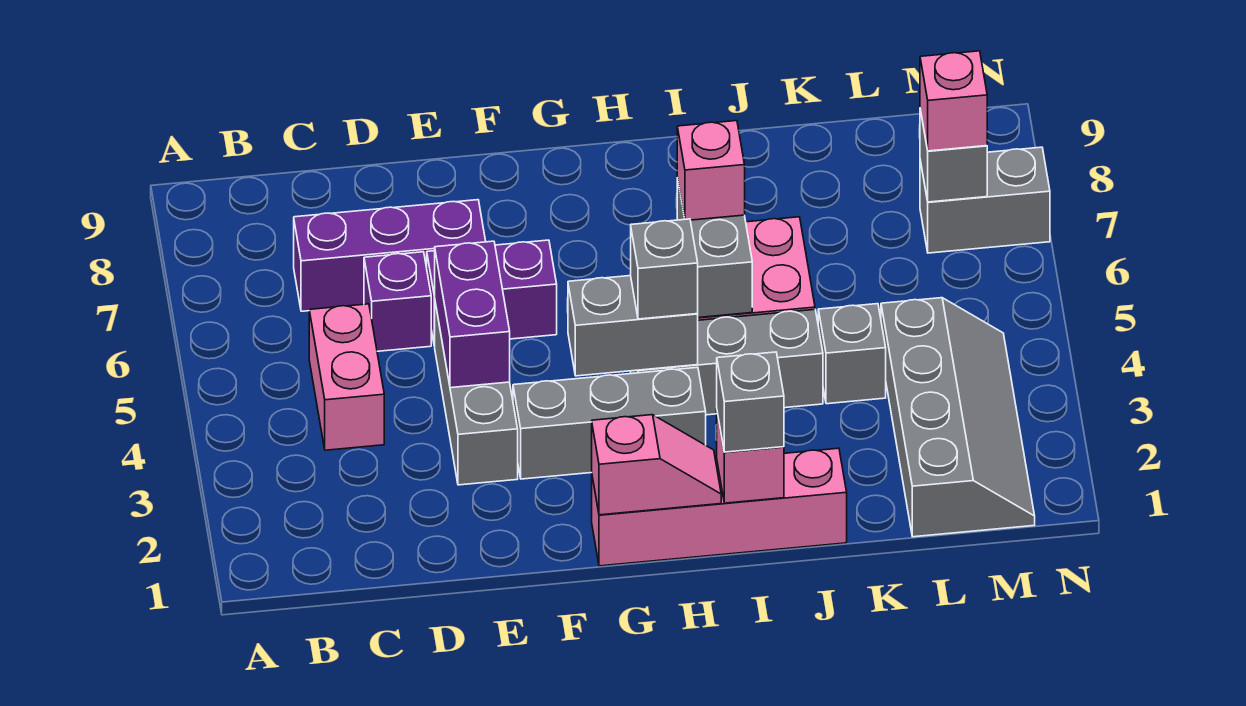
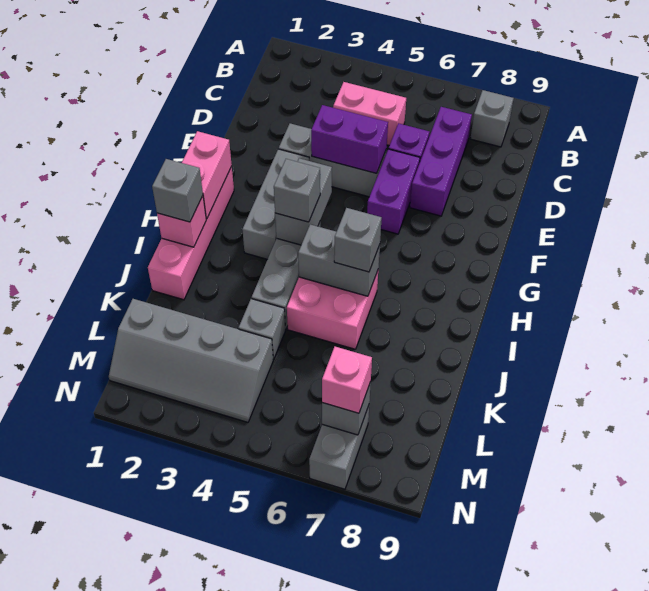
none -> grey 1x1 brick [470,90,514,147]
pink 1x2 slope [592,415,721,515] -> pink 1x2 brick [182,131,232,219]
pink 1x1 brick [677,121,745,220] -> grey 1x1 brick [334,208,382,272]

